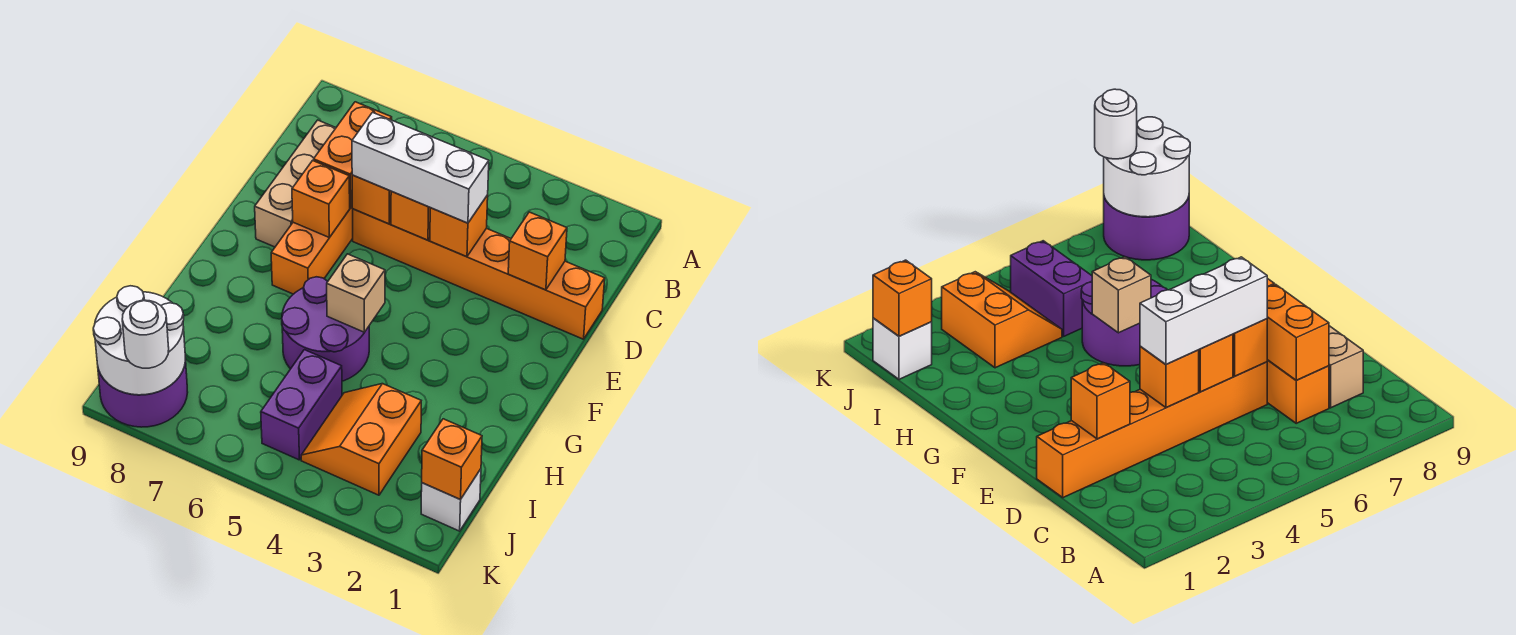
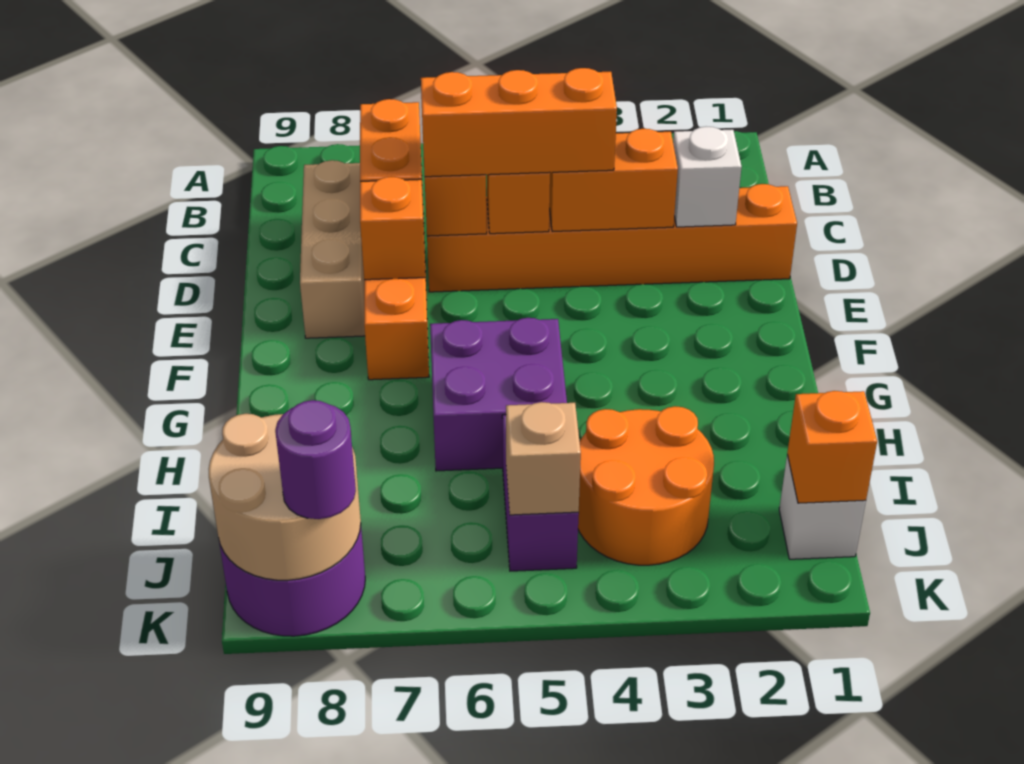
orange 1x1 brick [508,212,567,290] -> white 1x1 brick [673,127,742,227]
orange 1x1 brick [430,195,488,257] -> orange 1x2 brick [549,129,678,232]
white 1x3 brick [352,112,489,223] -> orange 1x3 brick [421,68,617,177]
purple 2x2 round brick [282,277,369,381] -> purple 2x2 brick [430,318,567,471]
tan 1x1 brick [327,254,385,332] -> tan 1x1 brick moved to [506,402,581,515]
orange 2x2 slope [301,384,421,495] -> orange 2x2 round brick [578,406,714,565]
white 2x2 round brick [93,286,185,395] -> tan 2x2 round brick [209,414,361,580]
white 1x1 round brick [122,300,169,368] -> purple 1x1 round brick [275,400,356,519]

